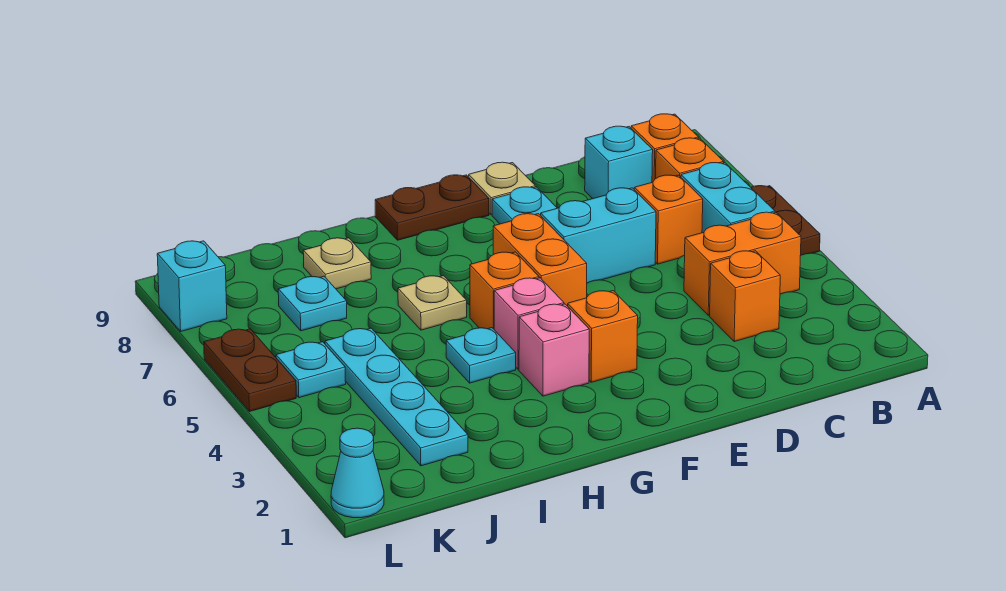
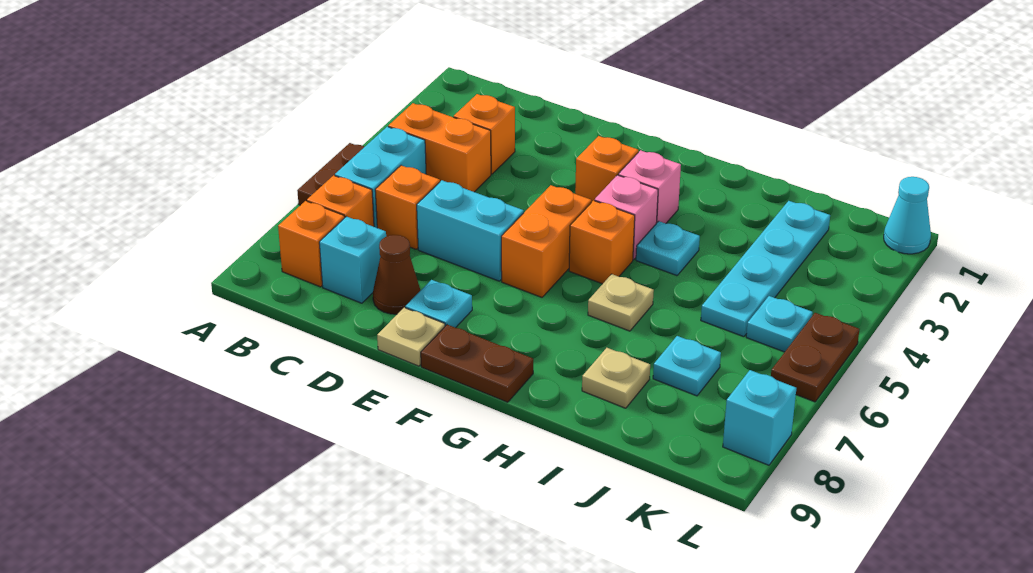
none -> brown 1x1 cone [373,235,420,314]

